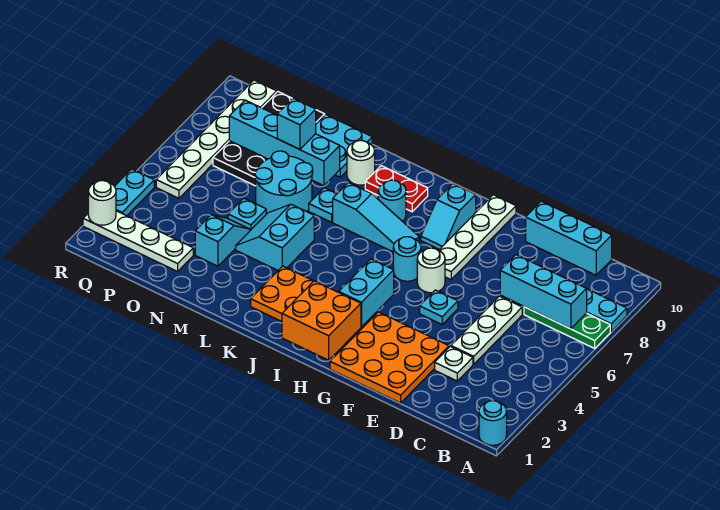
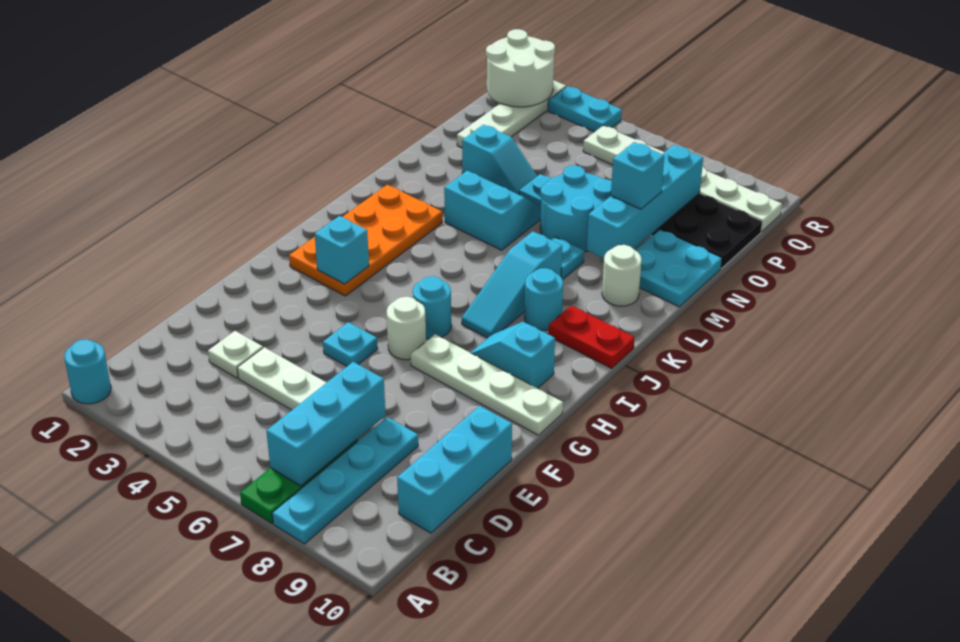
orange 3x3 plate [330,312,449,403] -> none
orange 2x2 brick [282,281,361,360] -> none
cyan 1x2 brick [339,259,394,327] -> cyan 1x1 brick [315,216,369,284]
red 1x2 plate [365,166,428,212] -> red 1x2 plate turned to [548,305,635,368]
white 1x1 round brick [88,181,116,225] -> white 2x2 round brick [486,29,555,107]

